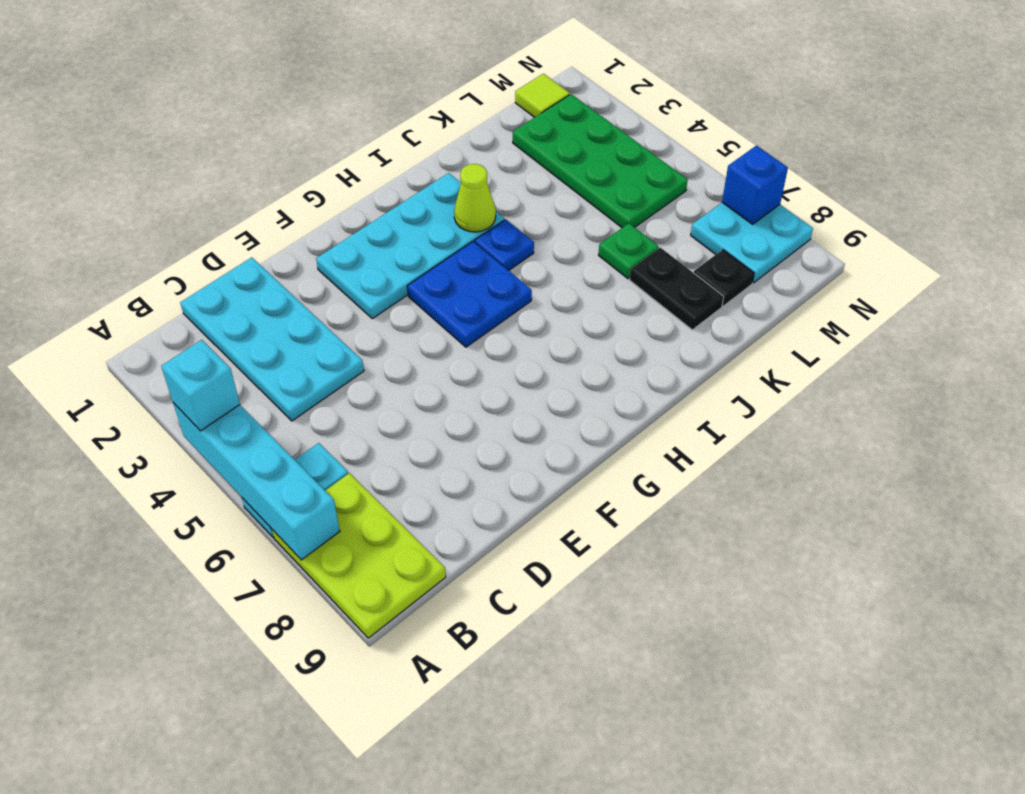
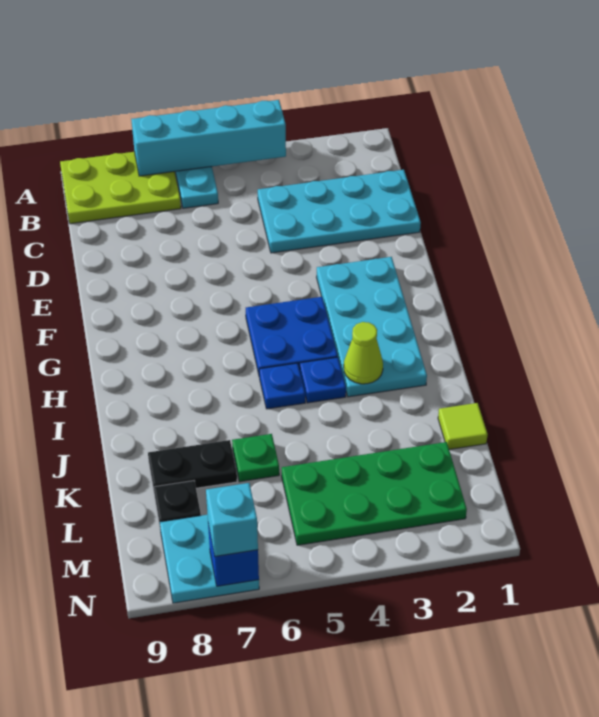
cyan 1x1 brick [161,340,240,431] -> cyan 1x1 brick moved to [206,483,258,556]
none -> blue 1x1 plate [259,363,305,409]
lime 1x1 tile [515,74,570,117] -> lime 1x1 tile moved to [438,403,488,449]

